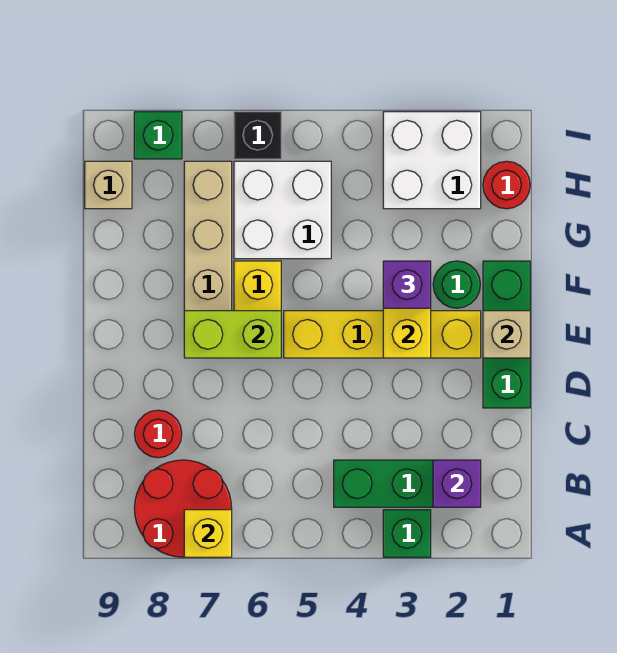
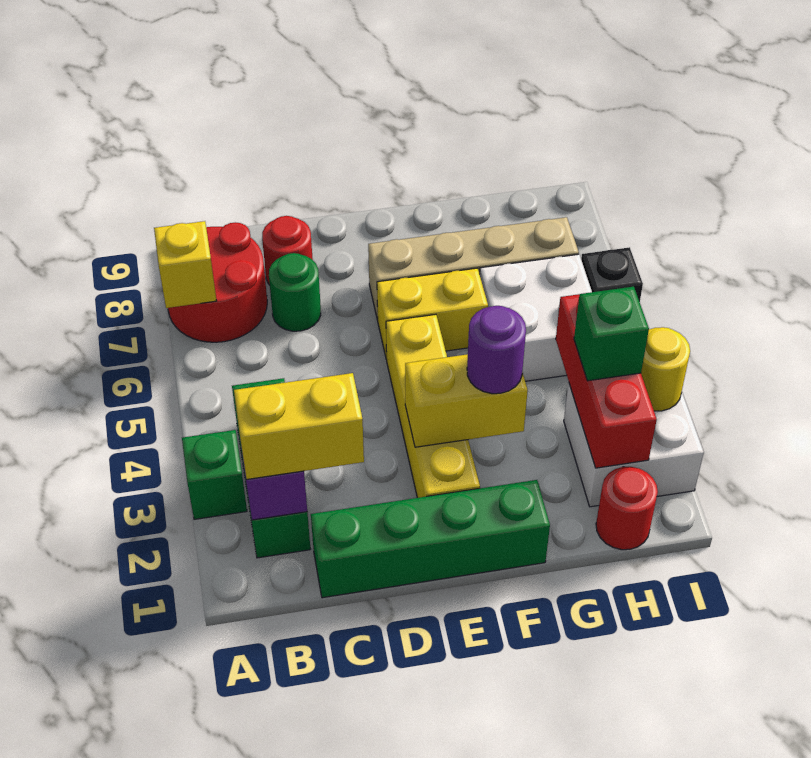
none -> yellow 1x2 brick [234,373,364,479]
green 1x3 brick [483,261,530,408] -> green 1x4 brick [311,480,550,598]
tan 1x1 brick [483,311,530,358] -> none
lime 1x2 brick [184,311,281,358] -> none
green 1x1 round brick [433,261,480,308] -> green 1x1 round brick moved to [269,253,321,331]
purple 1x1 brick [383,261,431,308] -> purple 1x1 round brick [467,306,526,394]
none -> red 1x3 brick [556,294,657,468]
tan 1x1 brick [85,161,132,209] -> none
none -> yellow 1x1 round brick [641,327,690,411]
green 1x1 brick [134,112,182,159] -> green 1x1 brick moved to [574,287,649,381]

